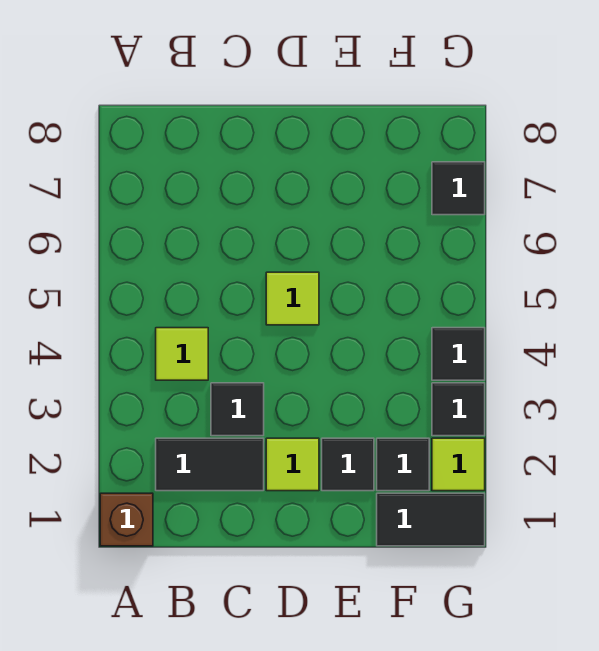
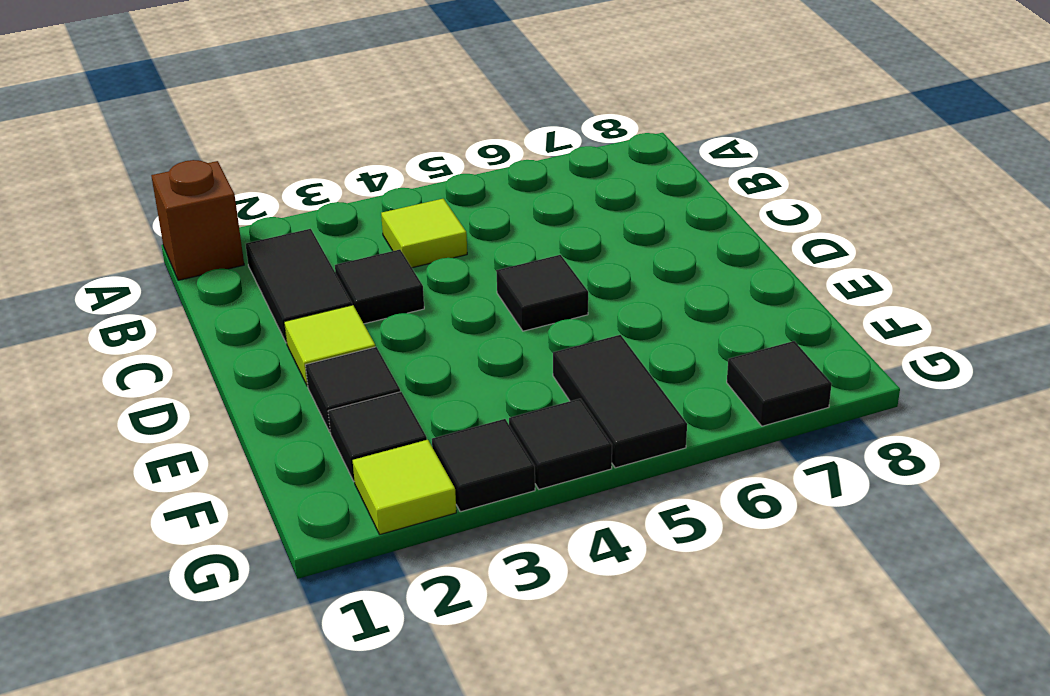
lime 1x1 tile [266,272,319,325] -> black 1x1 tile [496,255,588,331]
black 1x2 tile [377,493,485,546] -> black 1x2 tile moved to [553,335,687,468]

